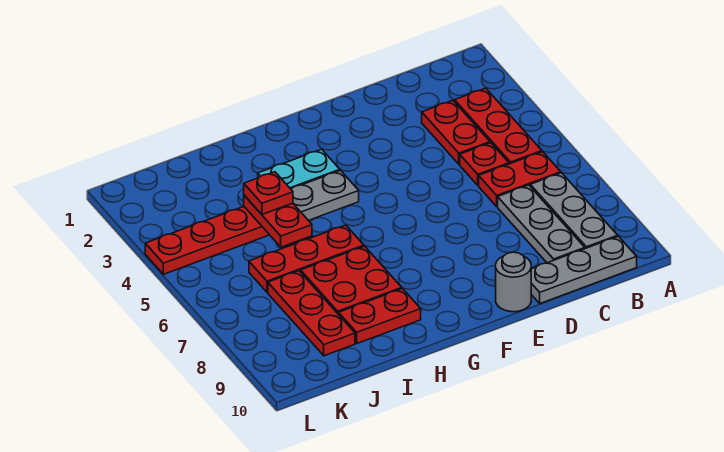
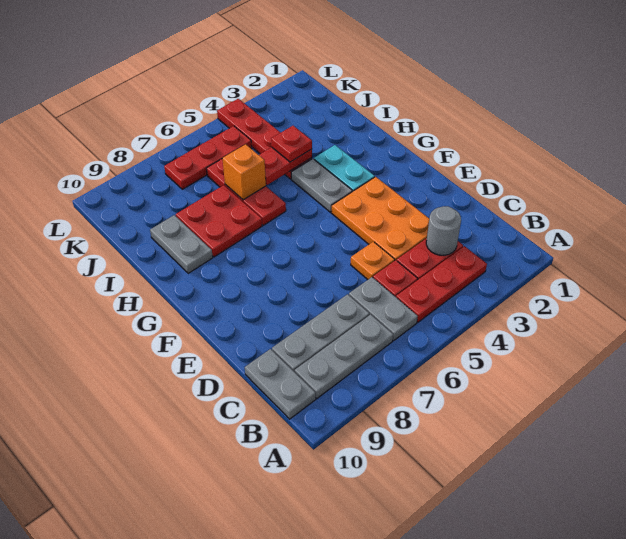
red 1x2 plate [479,152,561,207] -> grey 1x2 plate [349,277,418,341]
grey 1x3 plate [531,236,637,303] -> grey 1x2 plate [245,349,316,419]
none -> orange 2x3 plate [331,177,429,261]
none -> orange 1x1 plate [351,242,395,280]
grey 1x1 round brick [496,252,531,312] -> grey 1x1 round brick moved to [426,206,461,255]
red 1x2 plate [339,289,421,343] -> grey 1x2 plate [150,215,213,273]
none -> orange 1x1 brick [222,144,266,200]
red 1x3 plate [268,271,355,356] -> red 1x3 plate moved to [164,126,252,189]

